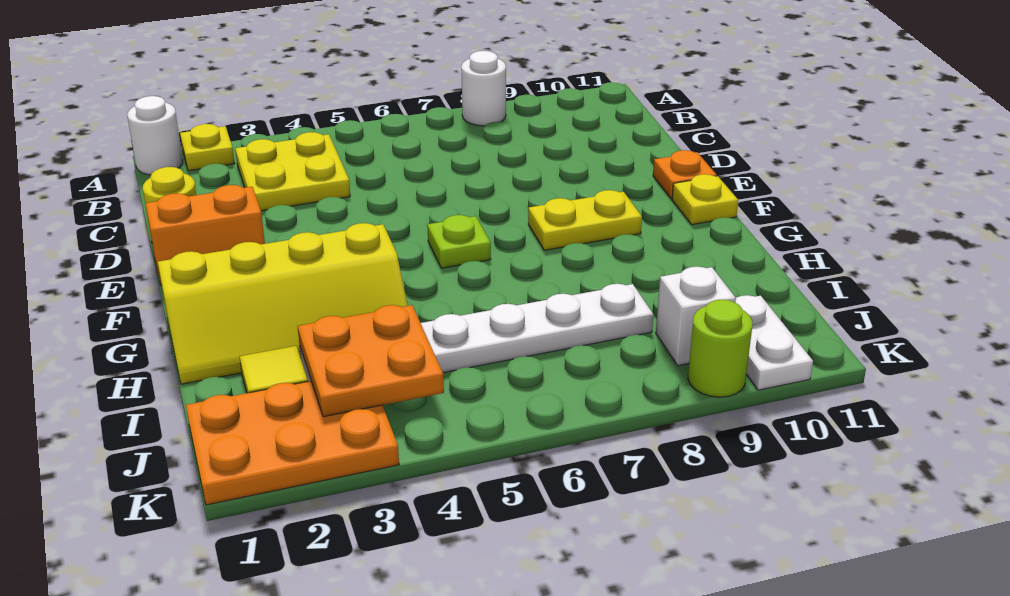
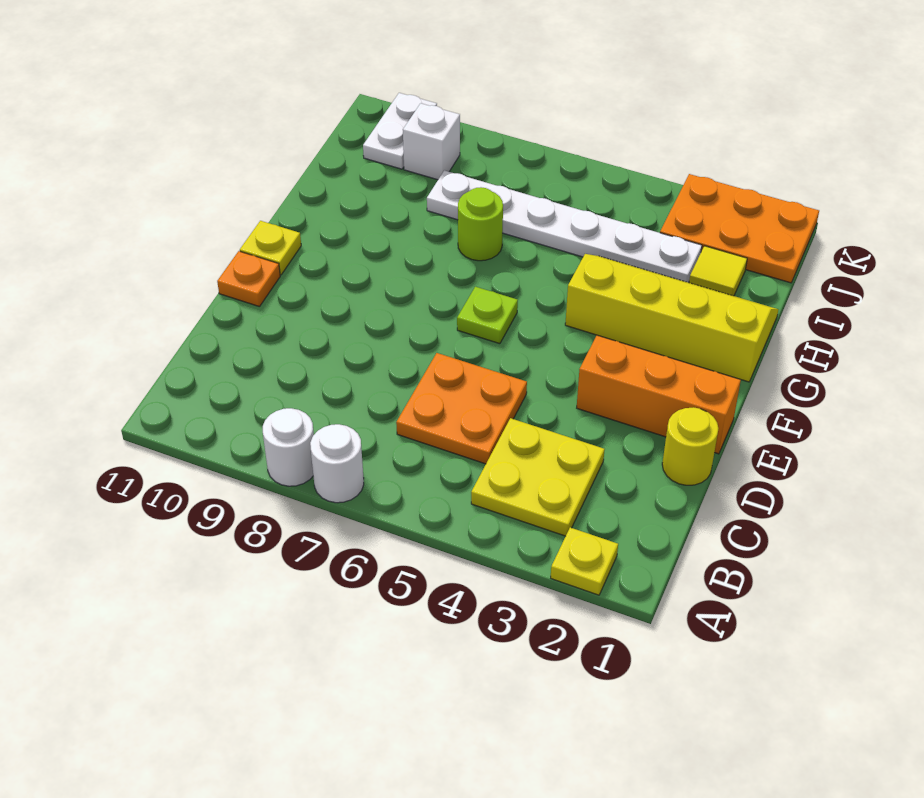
white 1x1 round brick [127,96,183,175] -> white 1x1 round brick moved to [310,424,364,503]
orange 1x2 brick [146,185,265,285] -> orange 1x3 brick [577,335,741,454]
yellow 1x2 plate [528,190,642,250] -> none
orange 2x2 plate [298,305,444,417] -> orange 2x2 plate moved to [396,353,527,464]
lime 1x1 round brick [688,300,752,397] -> lime 1x1 round brick moved to [458,187,503,261]

